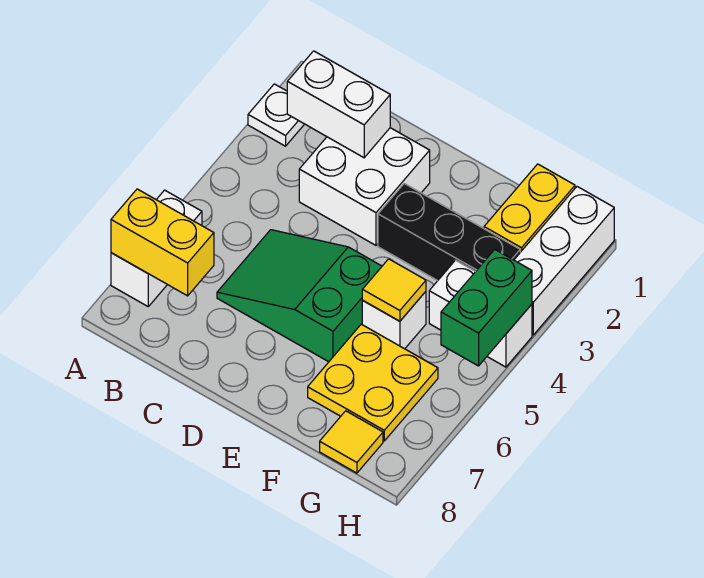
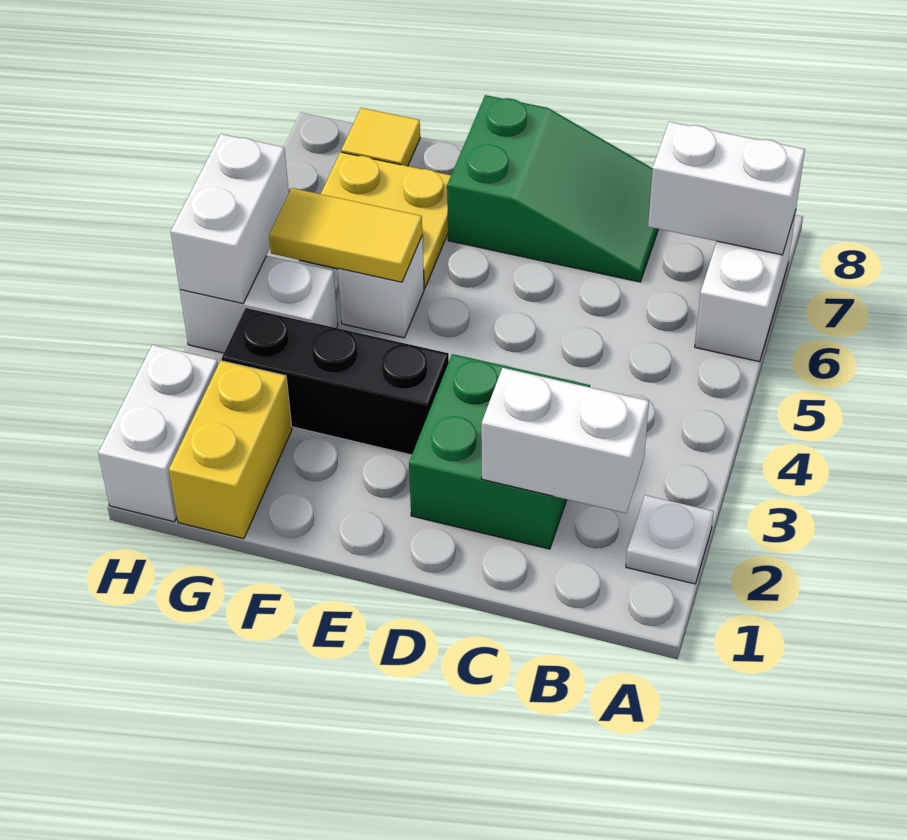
yellow 1x2 brick [111,189,214,296] -> white 1x2 brick [648,122,805,255]
white 2x2 brick [299,128,430,245] -> green 2x2 brick [409,354,590,549]
green 2x3 slope [217,230,382,362] -> green 2x3 slope moved to [447,95,658,282]
yellow 1x1 tile [362,259,426,321] -> yellow 1x2 tile [269,188,422,282]
white 1x3 brick [514,187,614,335] -> white 1x2 brick [98,345,218,522]
green 1x2 brick [441,250,532,366] -> white 1x2 brick [171,134,289,304]

